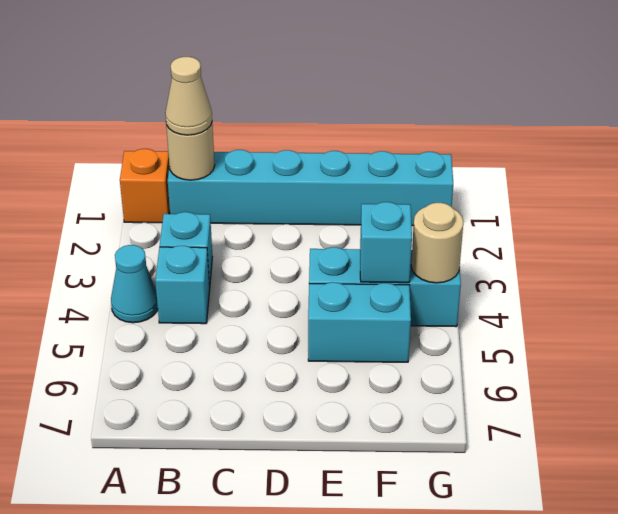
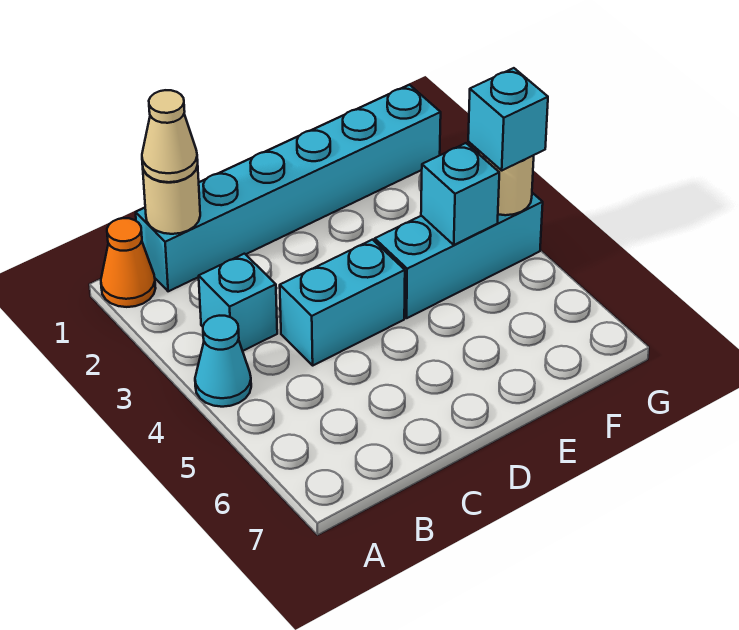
orange 1x1 brick [120,149,170,223] -> orange 1x1 cone [101,218,156,307]
cyan 1x1 brick [155,246,210,324] -> cyan 1x1 brick moved to [468,68,548,170]
cyan 1x2 brick [308,282,411,362] -> cyan 1x2 brick moved to [280,240,405,365]

